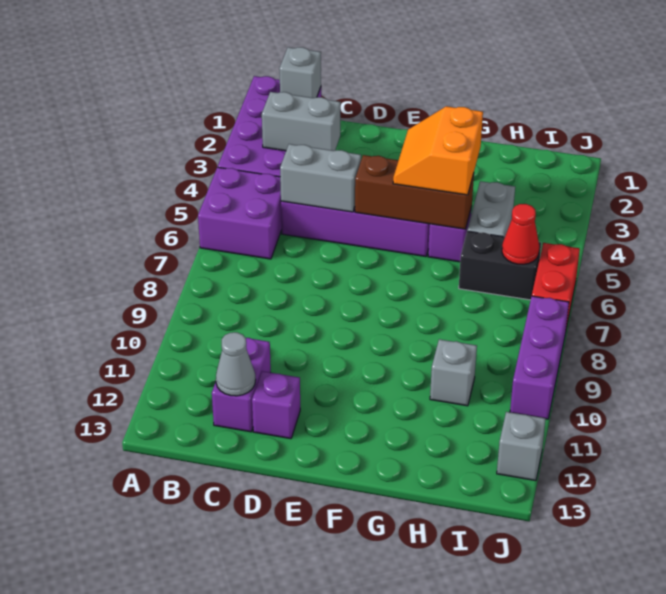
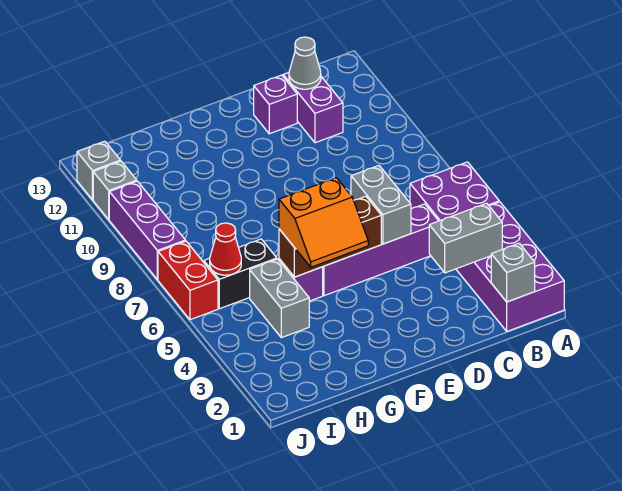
grey 1x2 brick [280,144,361,212] -> grey 1x2 brick turned to [351,166,411,244]
orange 2x2 slope [393,106,483,195] -> orange 2x2 slope turned to [279,178,368,267]
grey 1x1 brick [430,339,477,406] -> grey 1x1 brick moved to [93,161,137,220]

